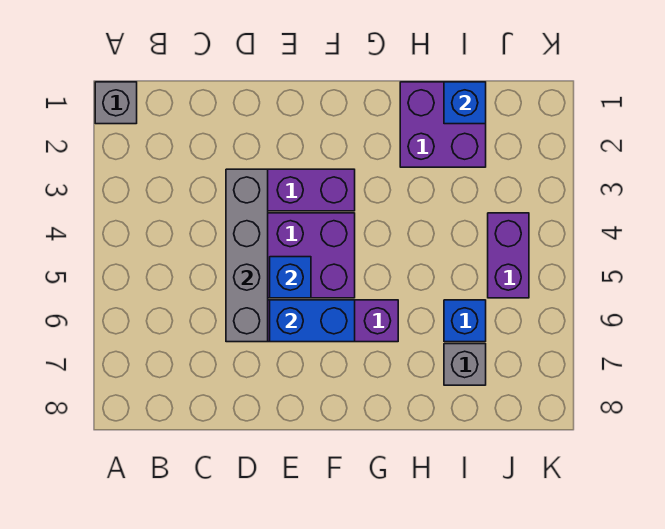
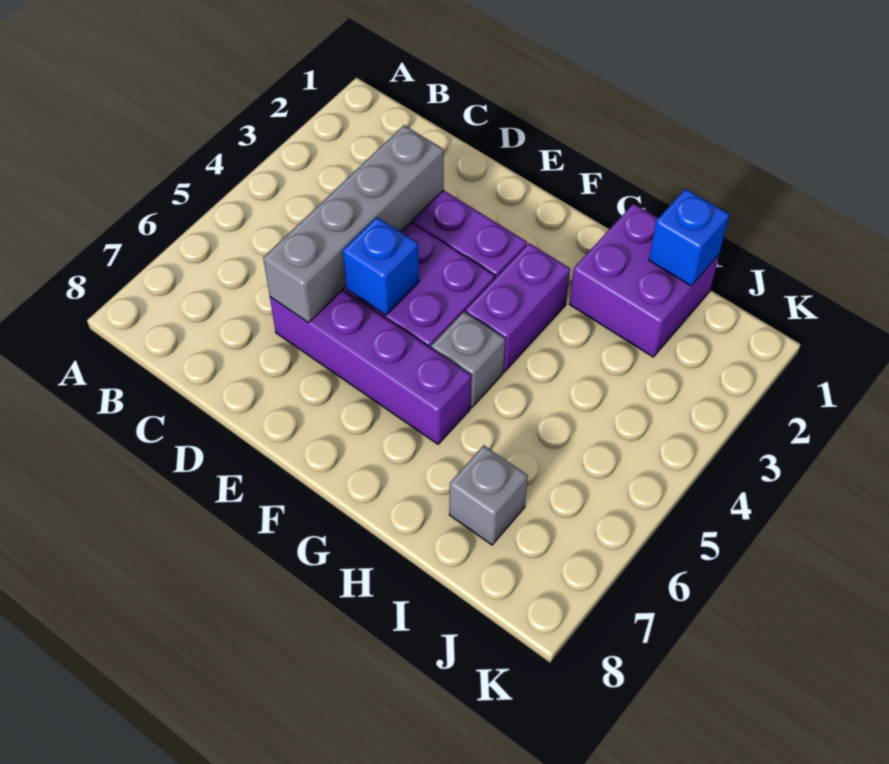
grey 1x1 brick [95,82,137,124] -> grey 1x1 brick moved to [431,312,505,408]
blue 1x2 brick [270,300,355,342] -> none
blue 1x1 brick [444,300,486,342] -> none
purple 1x2 brick [488,213,529,298] -> purple 1x2 brick moved to [465,243,570,372]

